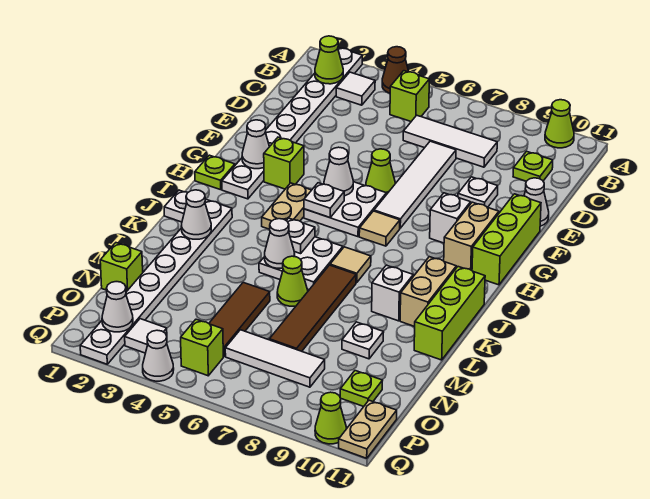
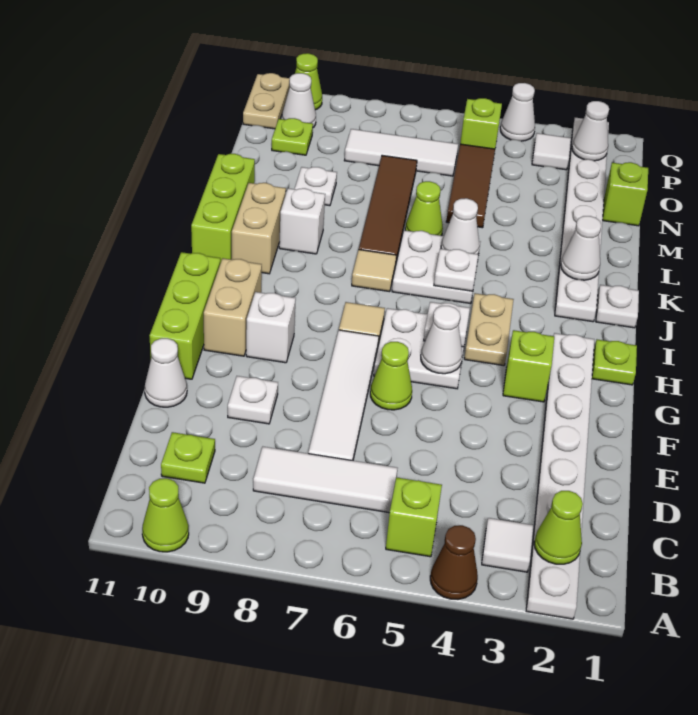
white 1x1 cone [242,120,270,169] -> white 1x1 cone moved to [282,73,316,128]

